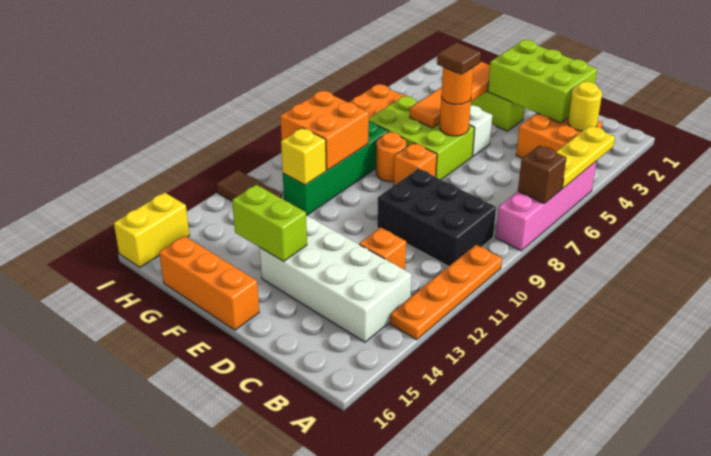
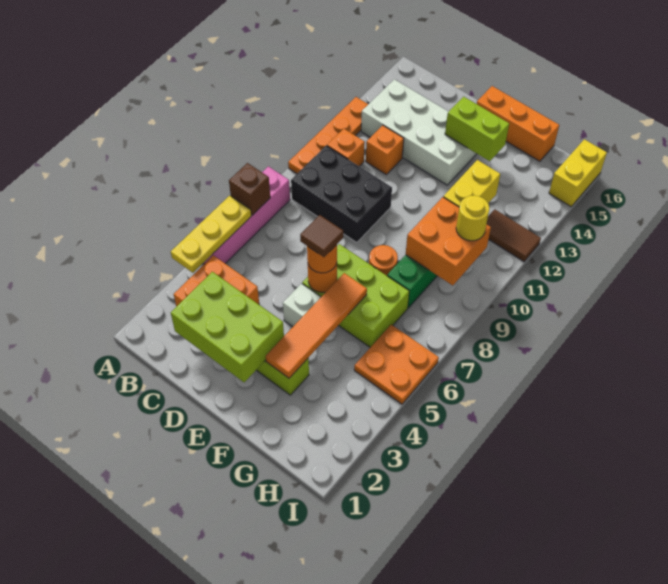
yellow 1x1 round brick [568,82,602,131] -> yellow 1x1 round brick moved to [456,195,489,241]
orange 1x1 brick [394,143,437,185] -> orange 1x1 brick moved to [327,129,365,166]
yellow 1x1 brick [281,128,326,185] -> yellow 1x2 brick [443,160,500,207]

